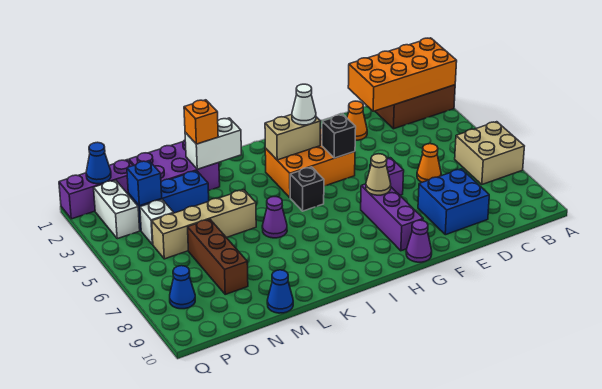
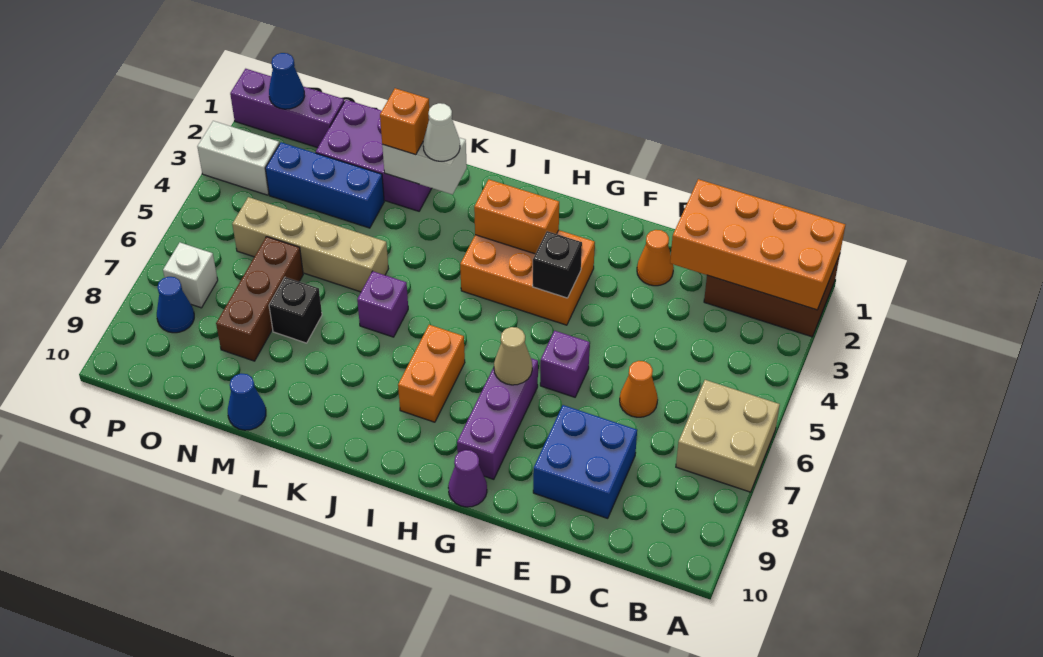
tan 1x2 brick [265,114,321,160] -> orange 1x2 brick [474,180,559,254]
white 1x1 cone [292,84,316,125] -> white 1x1 cone moved to [423,103,460,161]
black 1x1 brick [290,167,324,211] -> black 1x1 brick moved to [269,277,322,343]
none -> orange 1x2 brick [398,325,465,422]
purple 1x1 cone [262,197,287,238] -> purple 1x1 brick [357,271,408,337]
blue 1x1 brick [127,161,162,206] -> none
white 1x1 brick [140,200,173,245] -> white 1x1 brick moved to [163,243,218,308]
white 1x2 brick [94,180,140,239] -> white 1x2 brick turned to [197,121,279,195]

